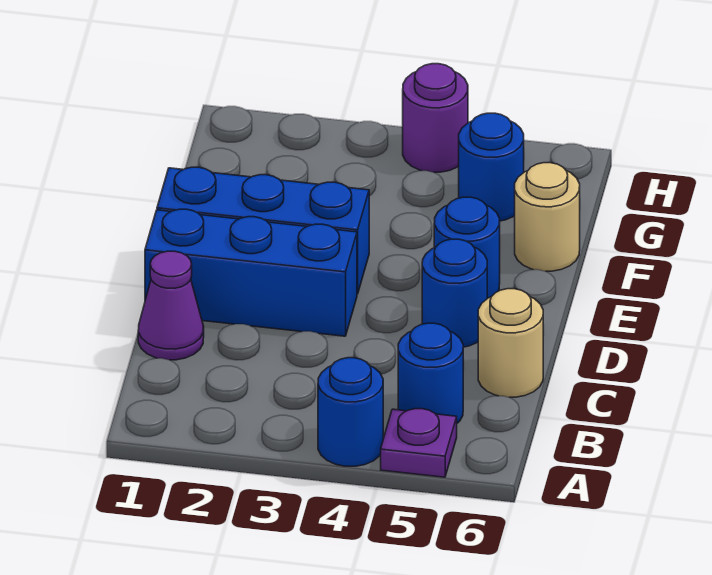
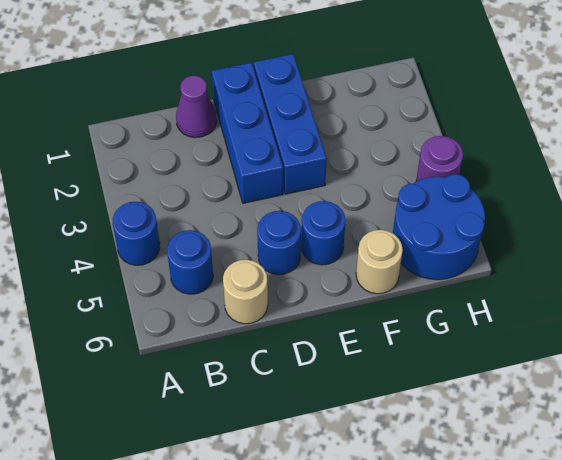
purple 1x1 plate [381,409,457,477] -> none
blue 1x1 round brick [459,113,524,221] -> blue 2x2 round brick [393,174,485,280]

